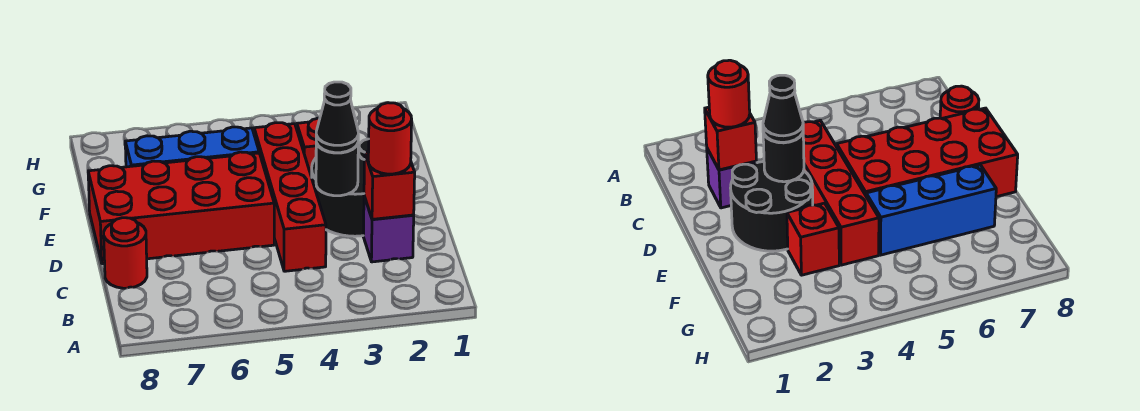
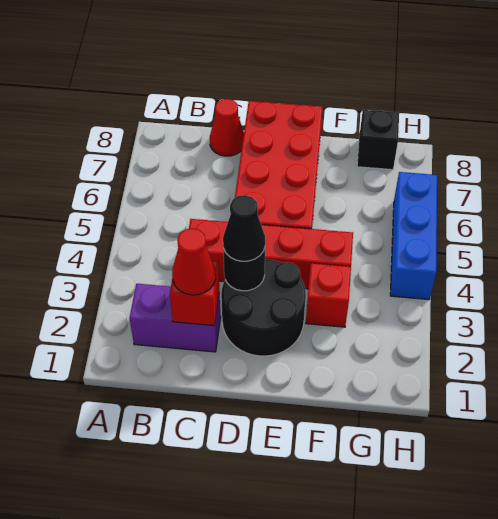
purple 1x1 brick [363,196,414,262] -> purple 1x2 brick [130,284,221,352]
red 1x1 round brick [368,103,412,174] -> red 1x1 cone [172,228,216,295]
red 1x1 round brick [104,218,147,288] -> red 1x1 cone [210,99,244,156]
blue 1x3 brick [125,127,259,167] -> blue 1x3 brick moved to [390,172,437,299]
none -> black 1x1 brick [357,110,399,170]

